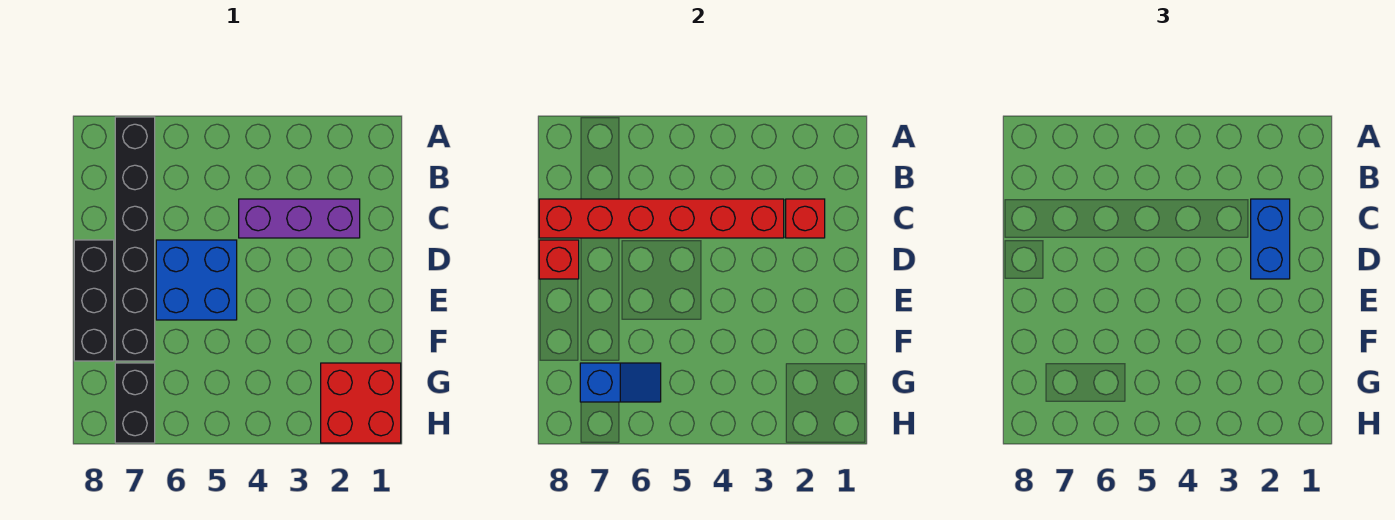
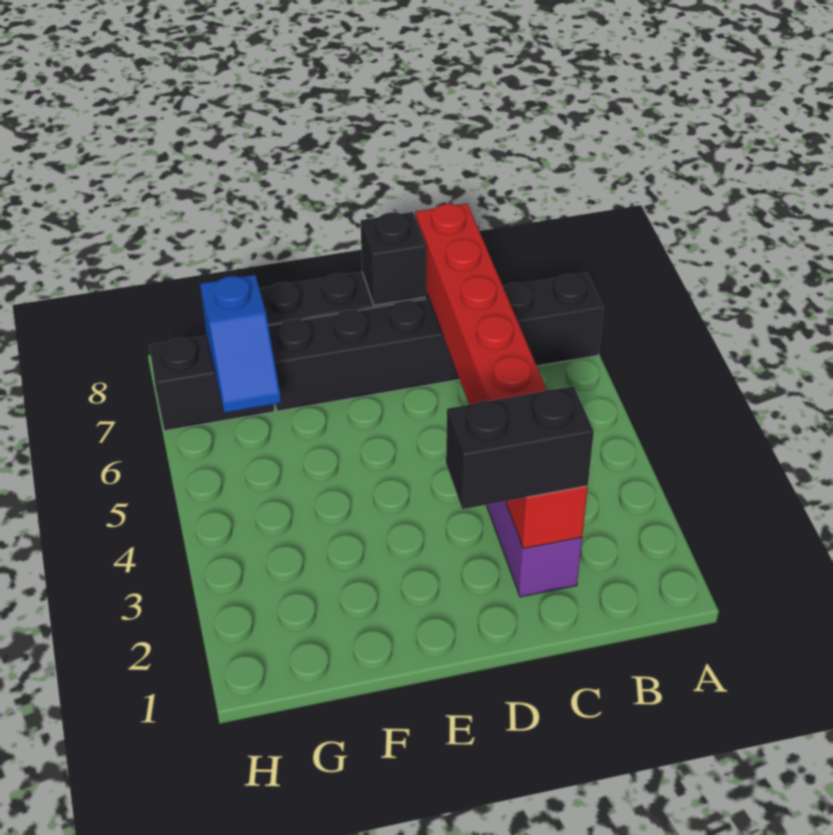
blue 1x2 brick [1251,199,1290,279] -> black 1x2 brick [446,386,594,509]
blue 2x2 brick [156,240,237,320] -> none
red 1x1 brick [539,240,579,279] -> black 1x1 brick [360,212,426,305]
red 2x2 brick [321,363,401,443] -> none

